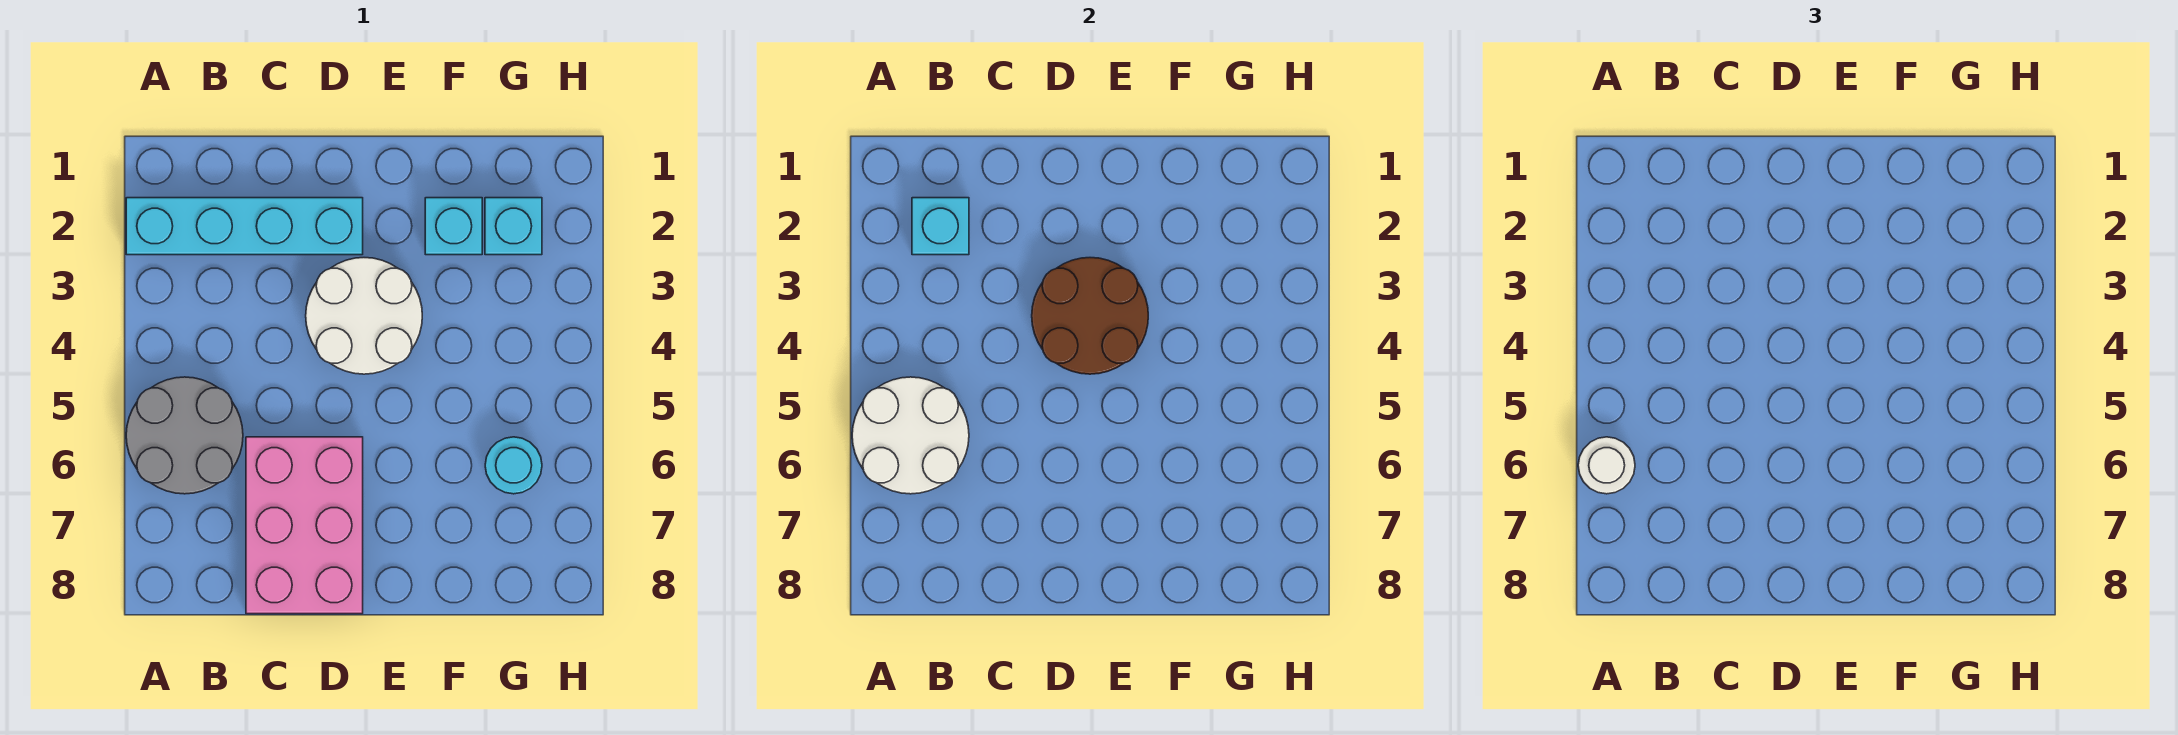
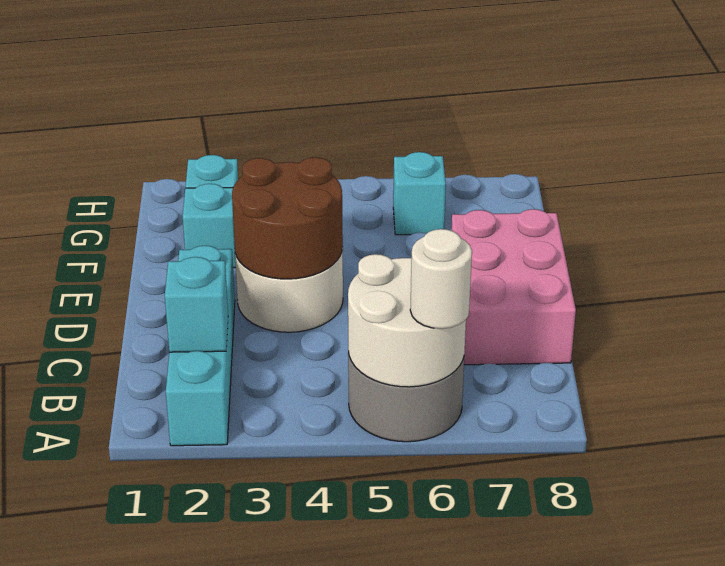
pink 2x3 brick [246,437,363,614] -> pink 2x3 brick turned to [451,209,576,365]
cyan 1x1 round brick [485,437,542,494] -> cyan 1x1 brick [393,152,446,235]

